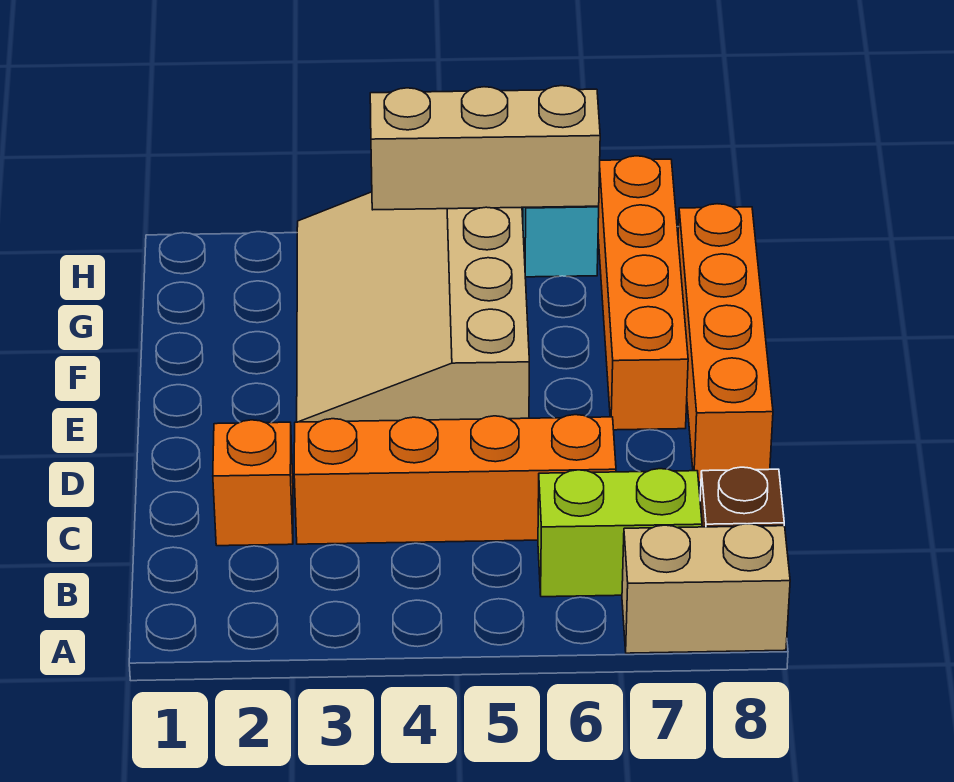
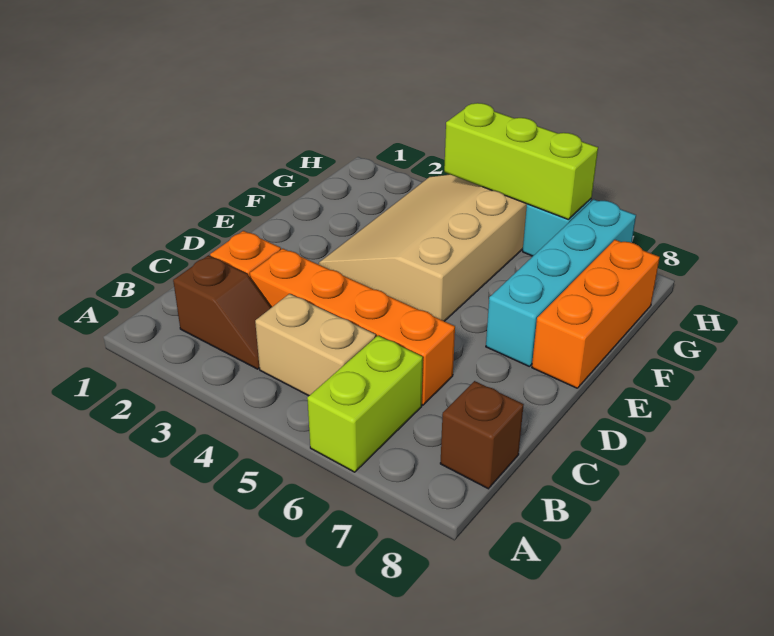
tan 1x2 brick [622,524,790,653] -> tan 1x2 brick moved to [255,294,376,396]
none -> brown 1x2 slope [173,255,272,369]
lime 1x2 brick [538,469,702,597] -> lime 1x2 brick turned to [307,336,423,472]
orange 1x4 brick [678,204,773,482] -> orange 1x3 brick [532,240,660,388]
orange 1x4 brick [598,156,688,430] -> cyan 1x4 brick [486,199,636,367]
tan 1x3 brick [370,86,600,210] -> lime 1x3 brick [444,103,598,220]

